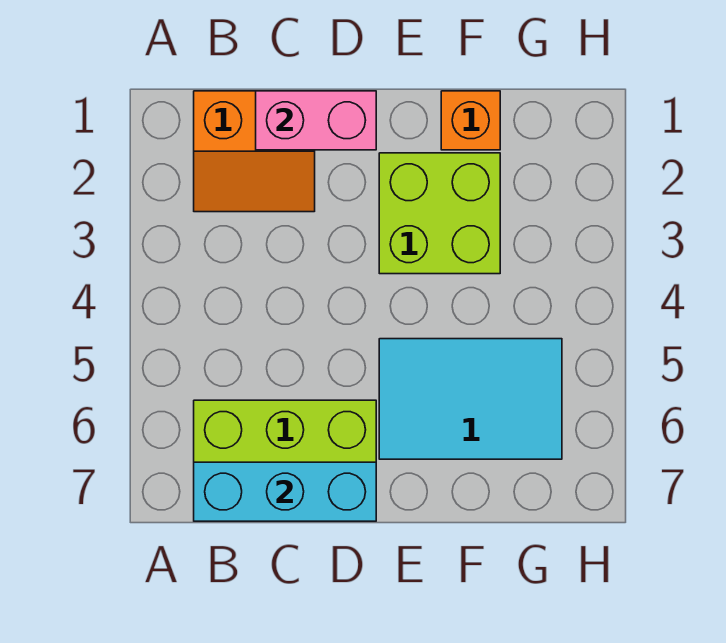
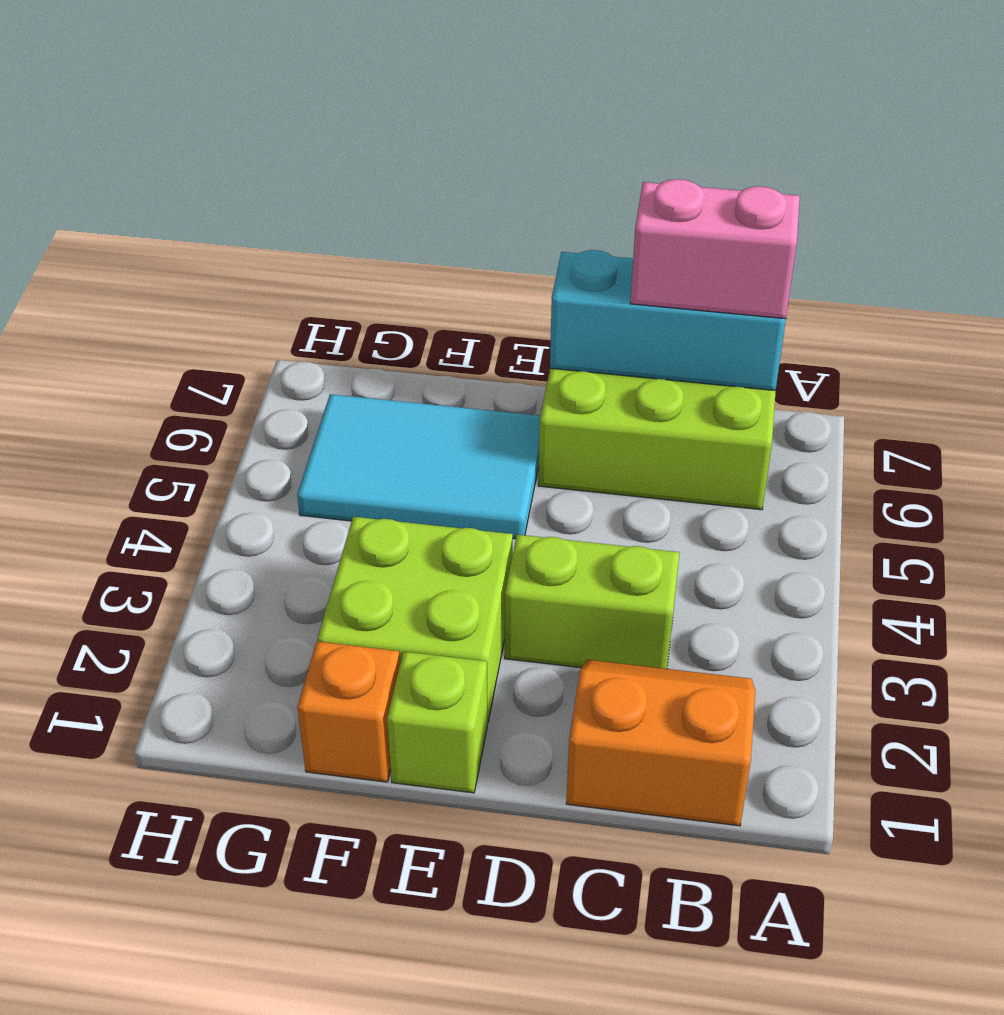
pink 1x2 brick [256,91,376,150] -> pink 1x2 brick moved to [630,179,800,319]
none -> lime 1x2 brick [505,534,679,669]
none -> lime 1x1 brick [387,652,487,793]

